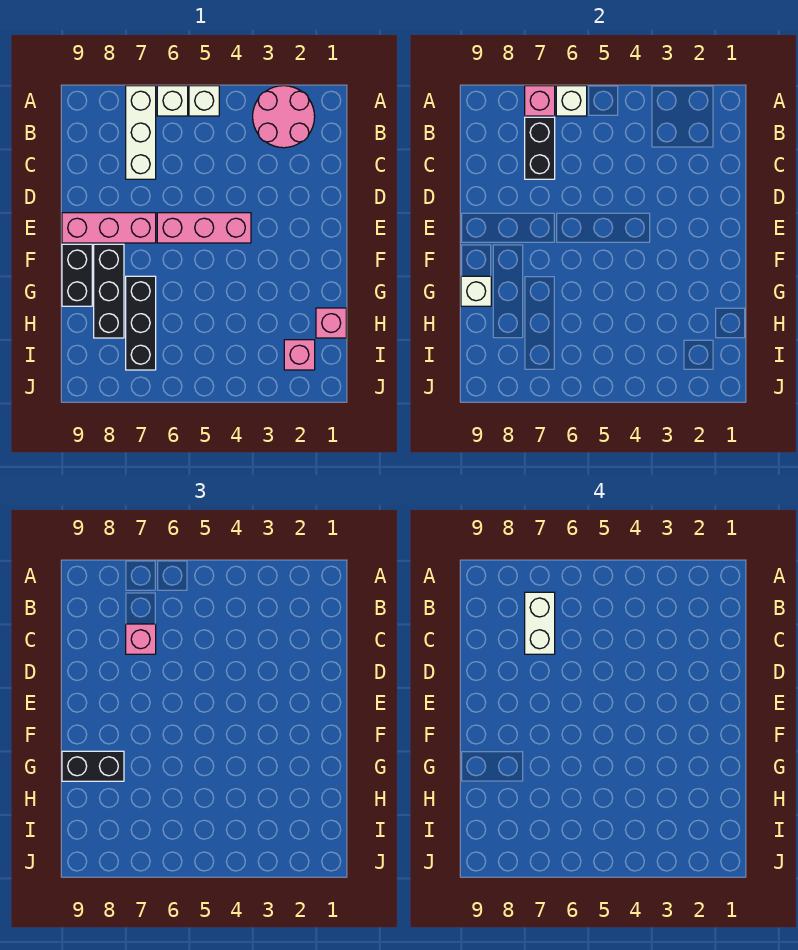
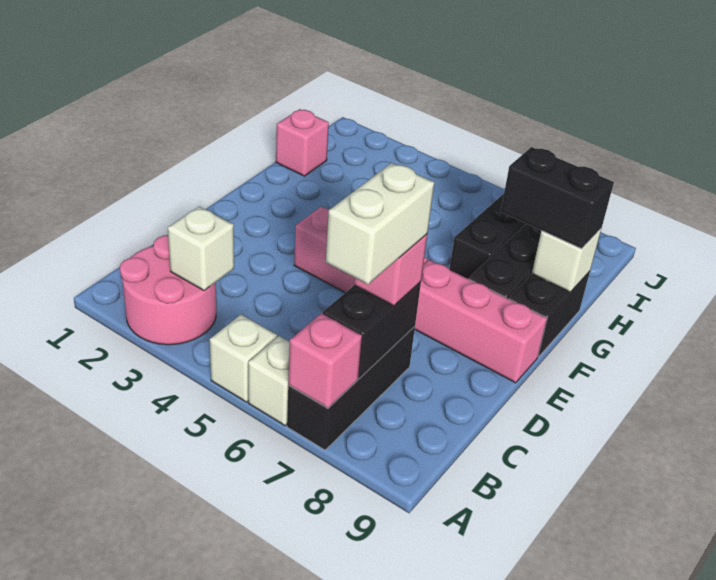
white 1x1 brick [556,86,587,116] -> white 1x1 brick moved to [168,206,234,291]
white 1x3 brick [126,86,156,179] -> black 1x3 brick [287,326,415,450]
pink 1x1 brick [284,340,315,370] -> none

